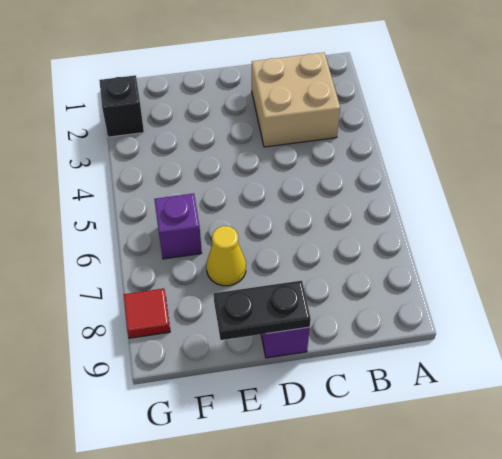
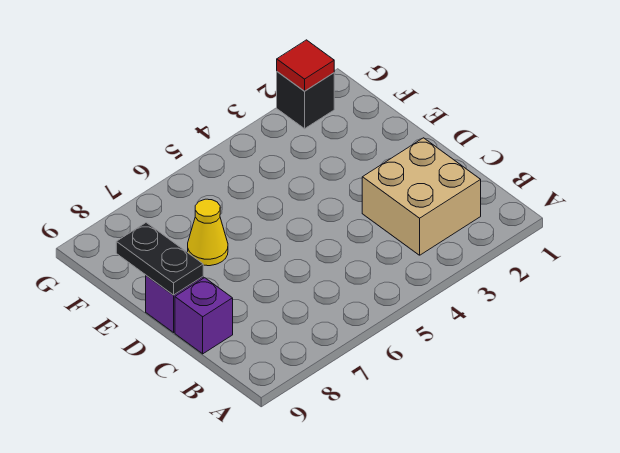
purple 1x1 brick [154,194,202,259] -> purple 1x1 brick moved to [175,278,233,354]
red 1x1 tile [123,288,170,338] -> red 1x1 tile moved to [277,40,334,91]

